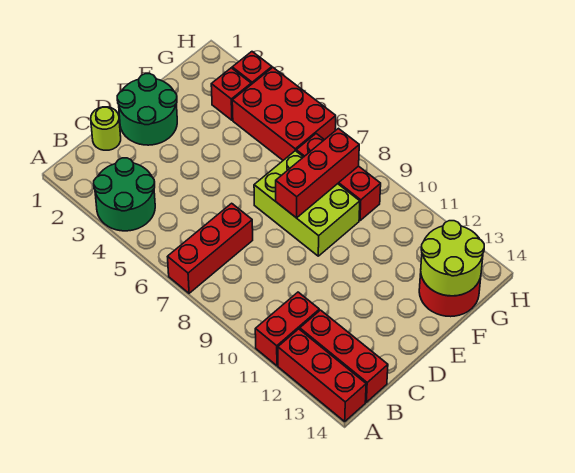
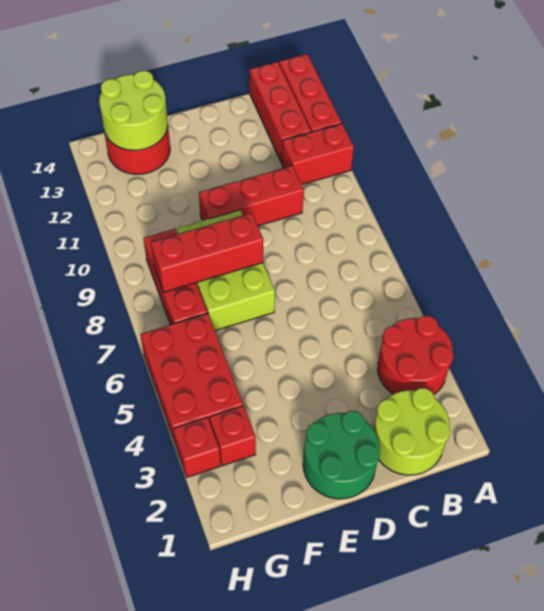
green 2x2 round brick [94,158,155,231] -> red 2x2 round brick [378,316,453,394]
red 1x3 brick [168,203,253,293] -> red 1x3 brick moved to [199,166,304,226]
lime 1x1 round brick [91,107,121,150] -> lime 2x2 round brick [373,388,450,475]

